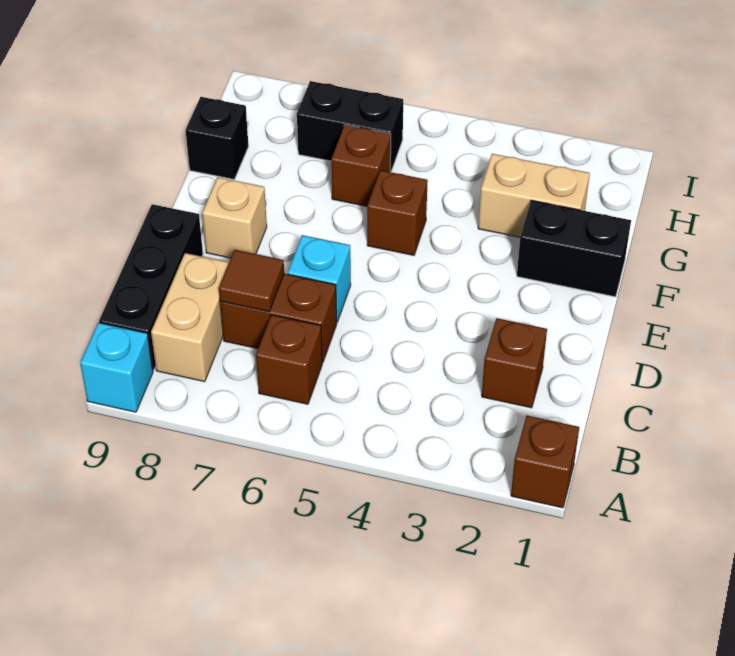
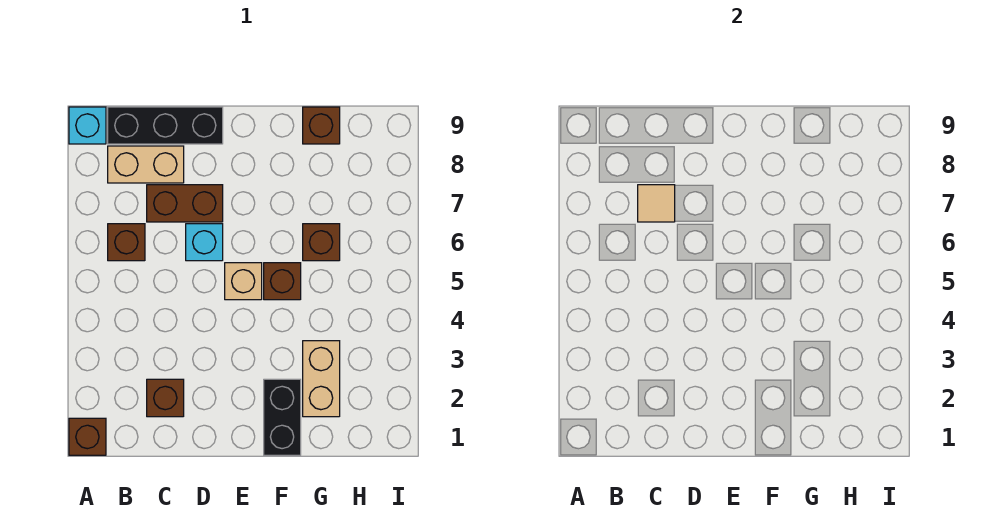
brown 1x2 brick [220,274,337,363] -> brown 1x2 brick turned to [147,185,223,222]
brown 1x1 tile [219,250,284,312] -> tan 1x1 tile [638,185,675,222]
tan 1x1 brick [202,177,267,258] -> tan 1x1 brick moved to [225,263,262,300]
black 1x1 brick [186,97,249,179] -> brown 1x1 brick [303,107,340,144]
black 1x2 brick [297,81,403,172] -> none

